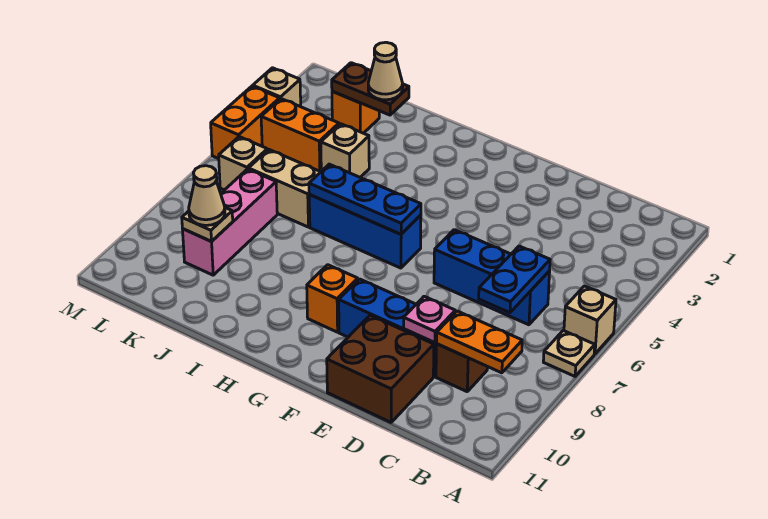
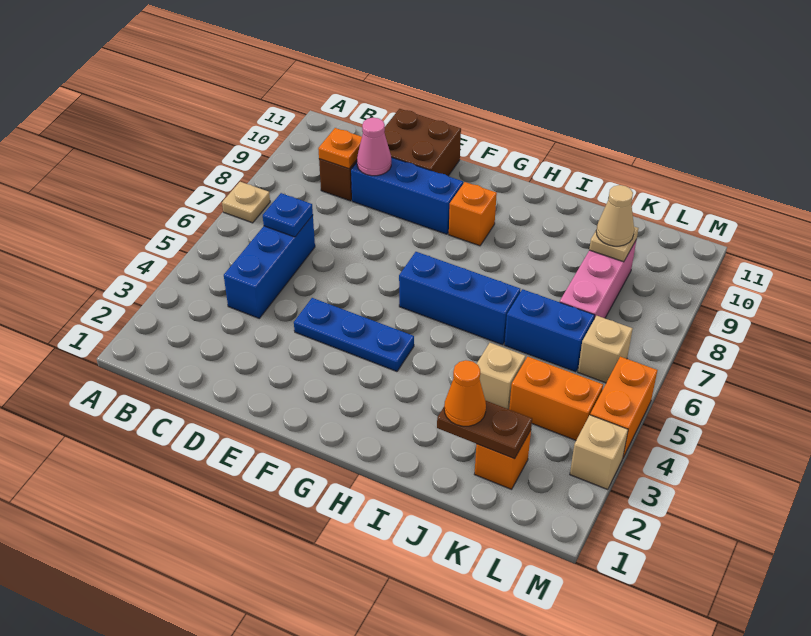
tan 1x1 brick [564,286,616,354] -> none
orange 1x2 plate [437,311,522,373] -> orange 1x1 plate [318,128,362,169]
blue 1x3 brick [434,230,550,325] -> blue 1x3 brick turned to [224,215,315,318]
blue 1x2 plate [479,246,550,313] -> blue 1x1 plate [263,193,313,237]
pink 1x1 plate [404,296,455,343] -> pink 1x1 cone [357,118,391,176]
blue 1x3 plate [309,164,421,234] -> blue 1x3 plate moved to [294,298,414,371]
tan 1x1 cone [368,42,403,100] -> orange 1x1 cone [444,360,486,426]
tan 1x2 brick [249,150,320,227] -> blue 1x2 brick [505,289,595,372]

